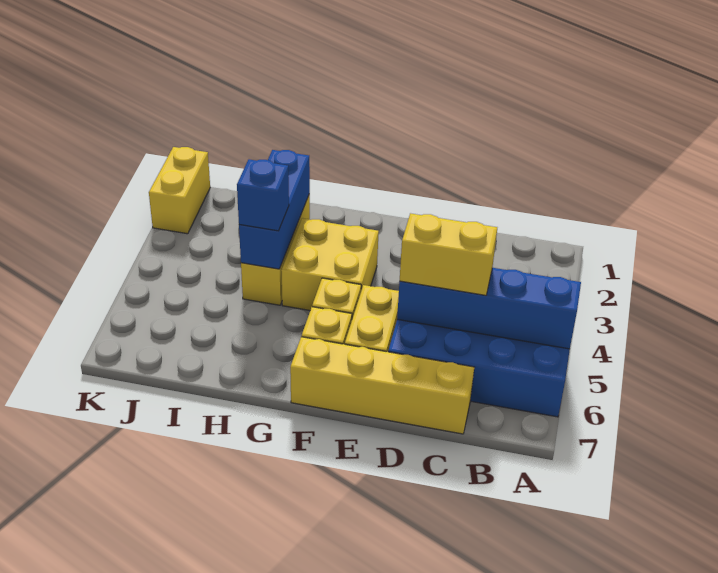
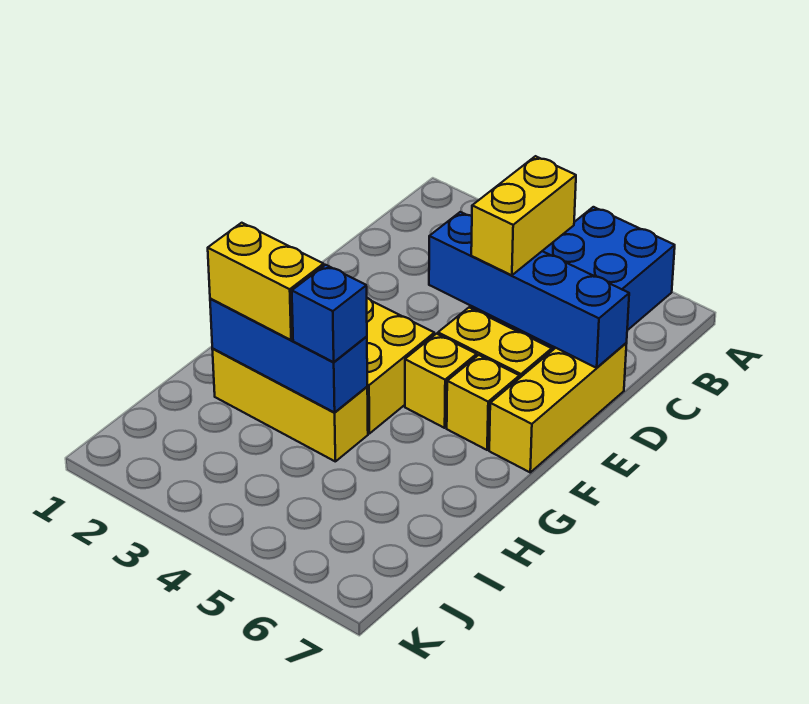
blue 1x4 brick [397,268,581,349] -> blue 1x4 brick turned to [429,212,629,368]
yellow 1x4 brick [290,337,474,434] -> yellow 1x3 brick [489,343,627,472]
yellow 1x2 brick [149,147,210,234] -> yellow 1x2 brick moved to [208,223,324,340]

